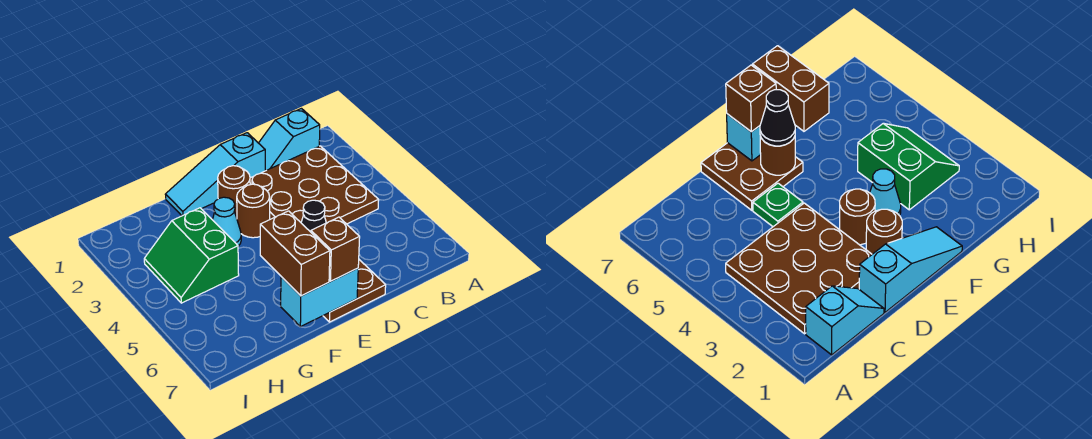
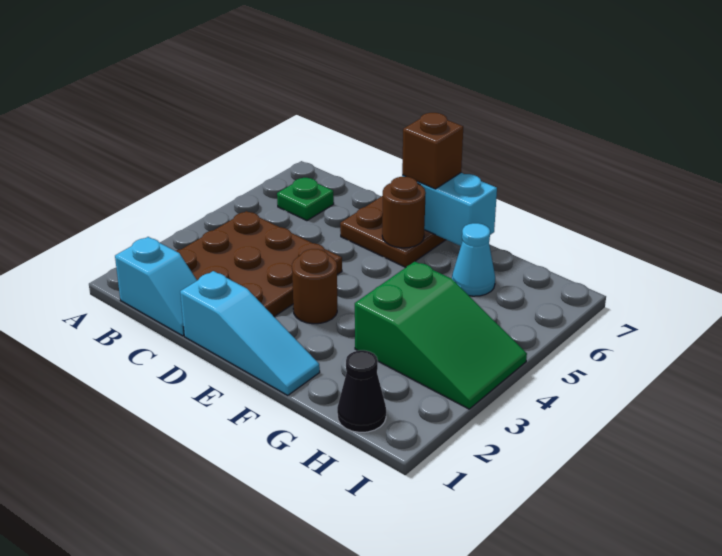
green 1x1 plate [753,183,803,227] -> green 1x1 plate moved to [277,178,334,221]
brown 1x1 round brick [218,166,250,218] -> none
black 1x1 cone [301,200,326,232] -> black 1x1 cone moved to [337,350,386,432]
cyan 1x1 cone [213,197,241,246] -> cyan 1x1 cone moved to [452,223,495,296]
brown 1x2 brick [260,211,330,296] -> none
green 2x2 slope [144,208,239,303] -> green 2x3 slope [355,262,527,409]

